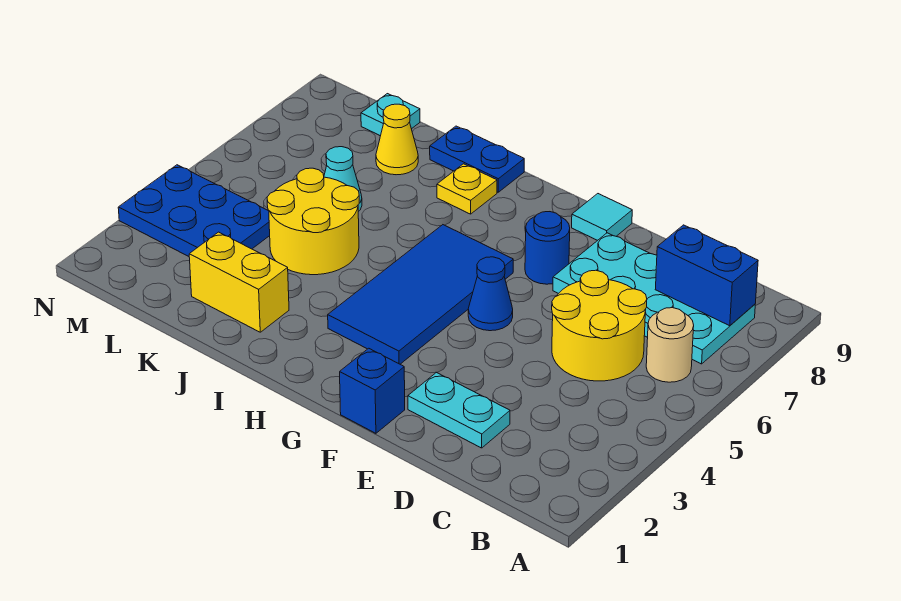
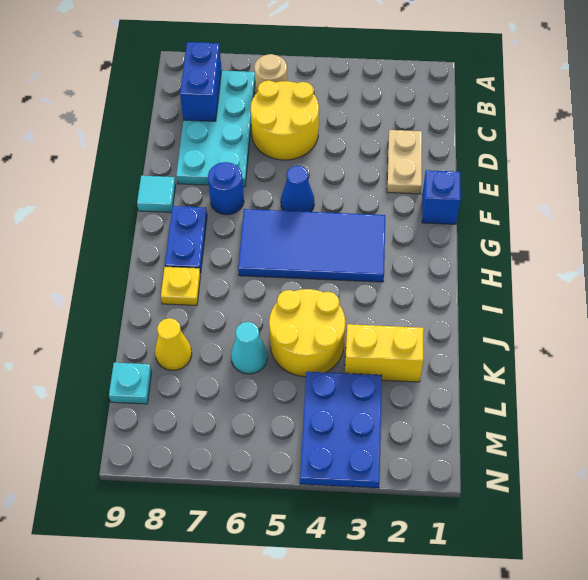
cyan 1x2 plate [408,372,510,448] -> tan 1x2 plate [387,130,422,194]
blue 1x2 plate [430,126,524,192] -> blue 1x2 plate moved to [165,206,207,274]
yellow 1x2 brick [189,232,289,332] -> yellow 1x2 brick turned to [345,324,424,382]

